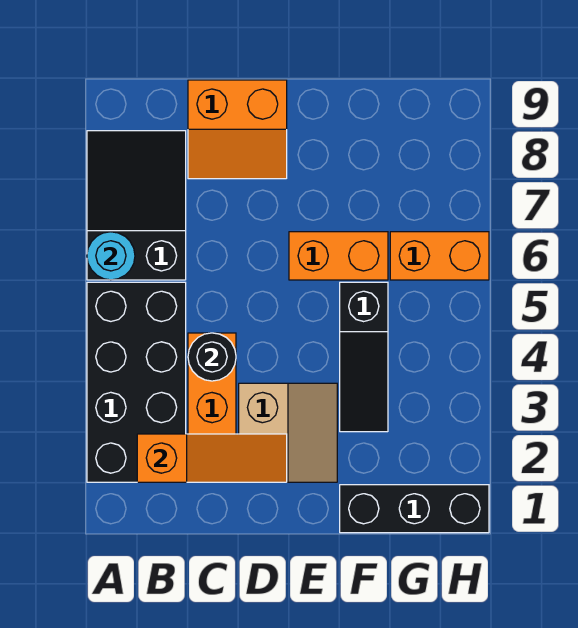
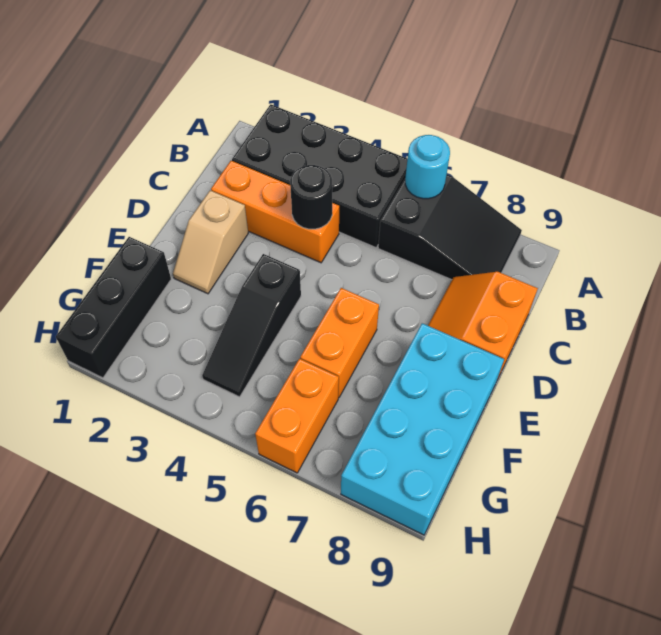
orange 1x3 slope [137,434,287,482] -> none
tan 2x2 slope [239,383,337,482] -> tan 1x2 slope [173,190,248,294]
none -> cyan 2x4 brick [341,323,504,535]
black 1x3 slope [340,282,388,432] -> black 1x3 slope turned to [202,254,301,397]

